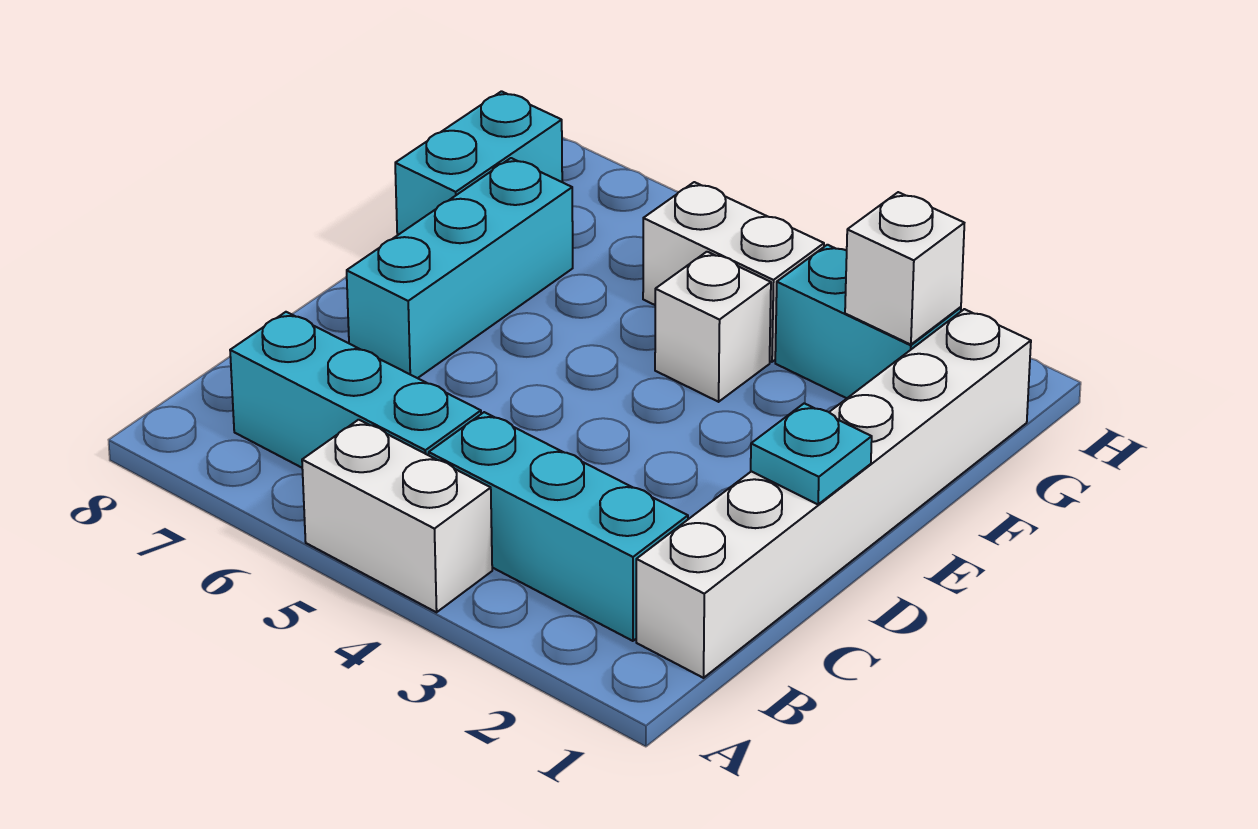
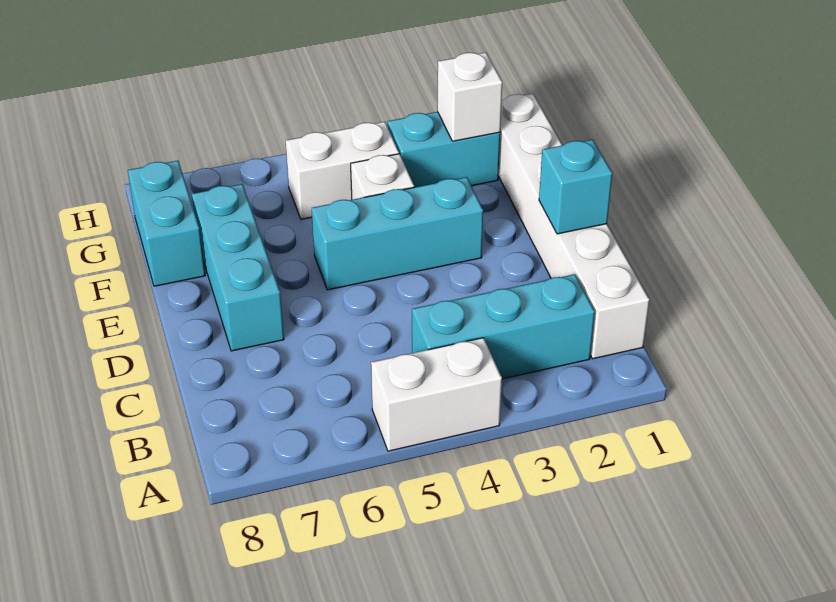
cyan 1x3 brick [230,312,481,468] -> cyan 1x3 brick moved to [312,177,483,290]
cyan 1x1 plate [751,403,872,504] -> cyan 1x1 brick [539,140,612,234]

